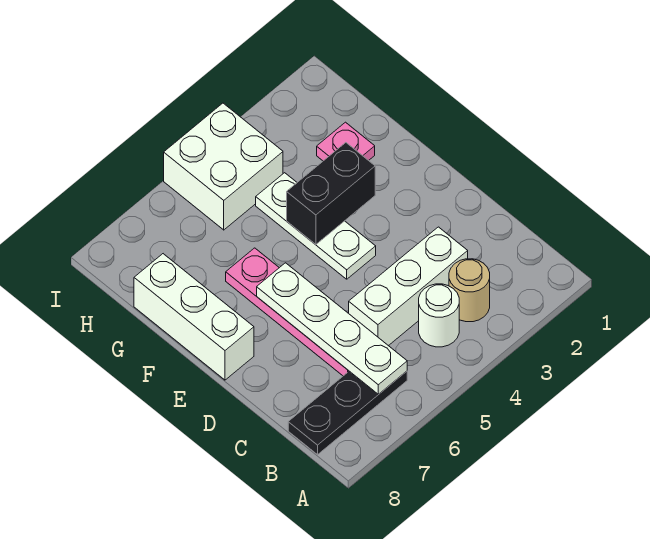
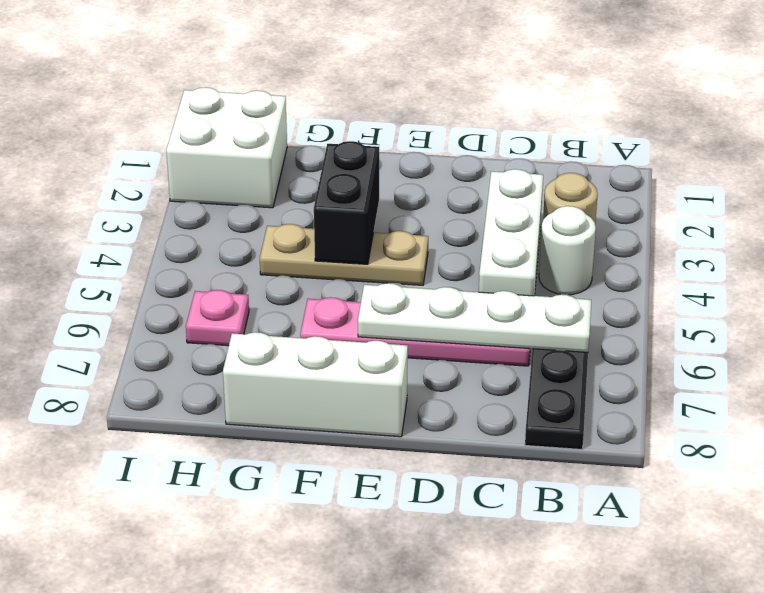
white 1x3 plate [256,173,376,279] -> tan 1x3 plate [260,224,428,285]
pink 1x1 plate [317,122,375,161] -> pink 1x1 plate moved to [186,290,249,346]
white 2x2 brick [164,103,283,230] -> white 2x2 brick moved to [166,88,287,208]

